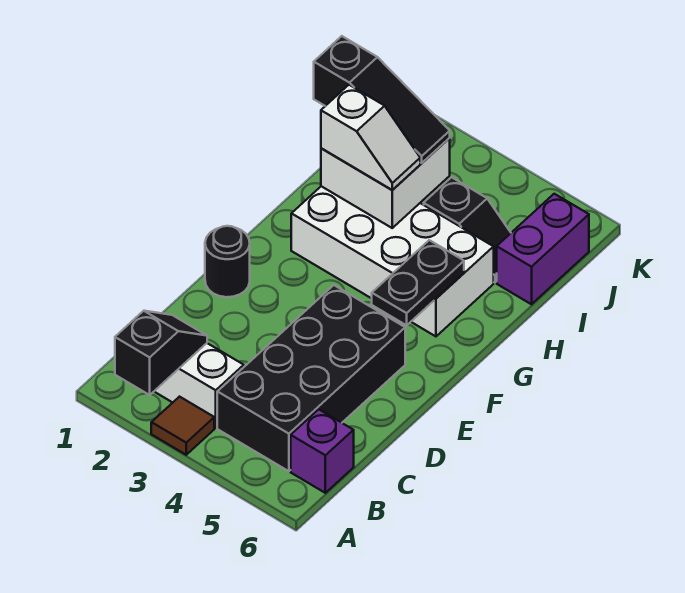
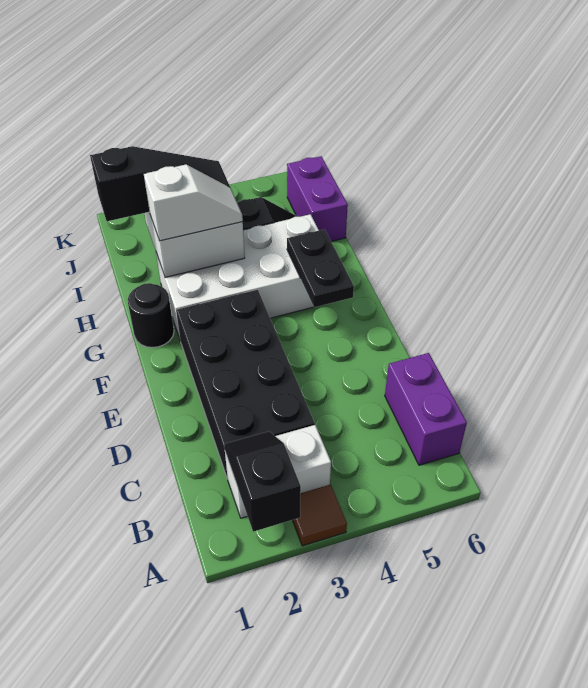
black 2x4 brick [217,285,405,471] -> black 2x4 brick moved to [176,290,315,479]
purple 1x1 brick [291,409,354,493] -> purple 1x2 brick [385,353,467,465]
black 1x1 round brick [205,226,250,297] -> black 1x1 round brick moved to [128,283,174,348]

